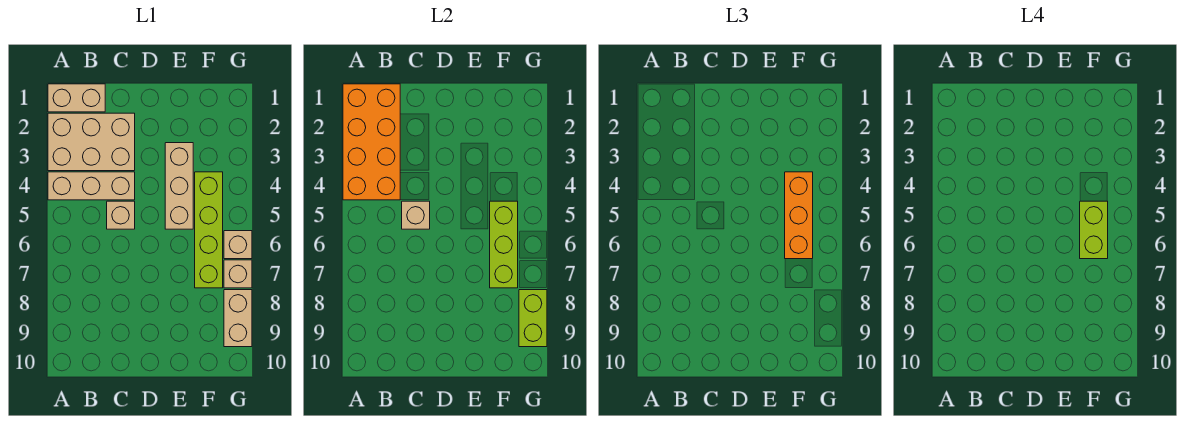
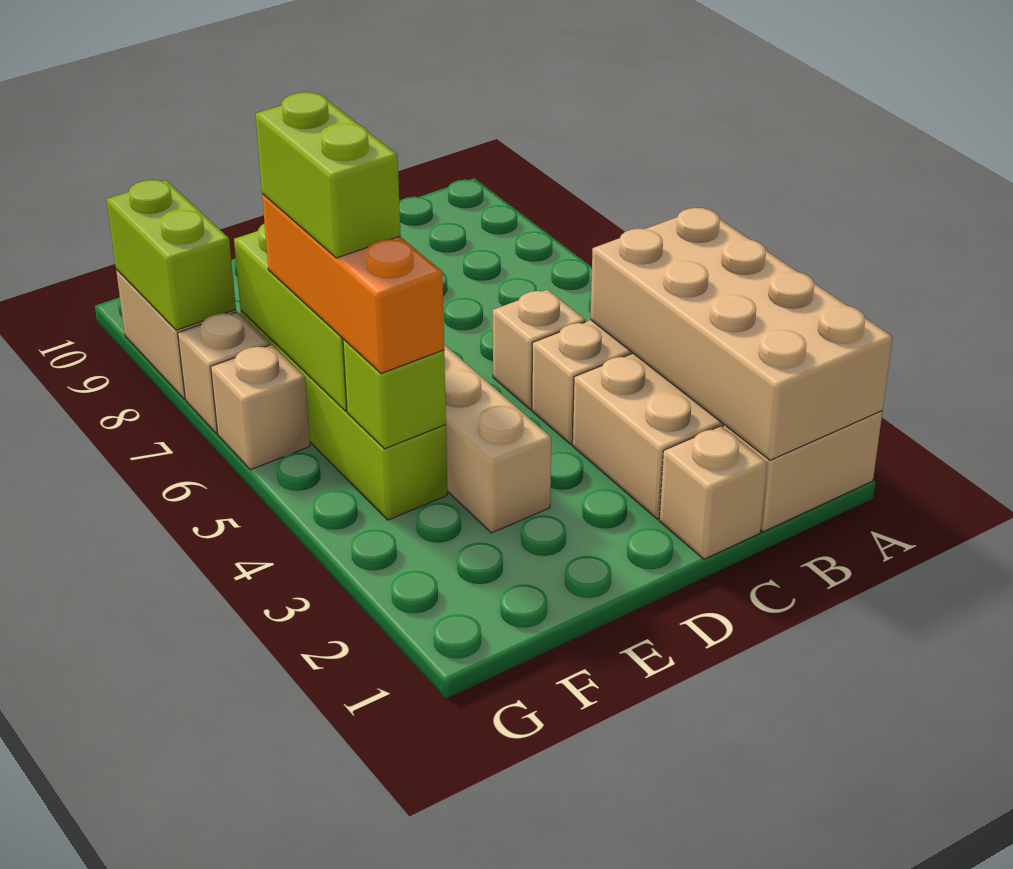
orange 2x4 brick [343,84,400,200] -> tan 2x4 brick [590,208,893,460]
tan 1x1 brick [402,201,430,229] -> tan 1x1 brick moved to [659,426,767,559]
none -> lime 1x1 brick [343,339,446,449]

